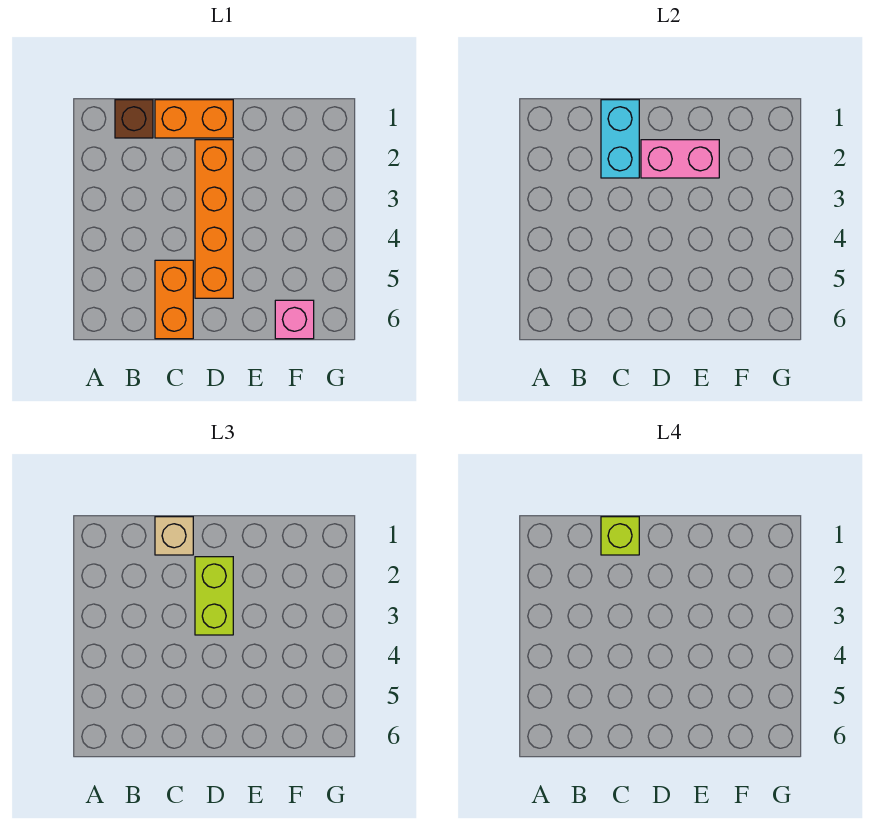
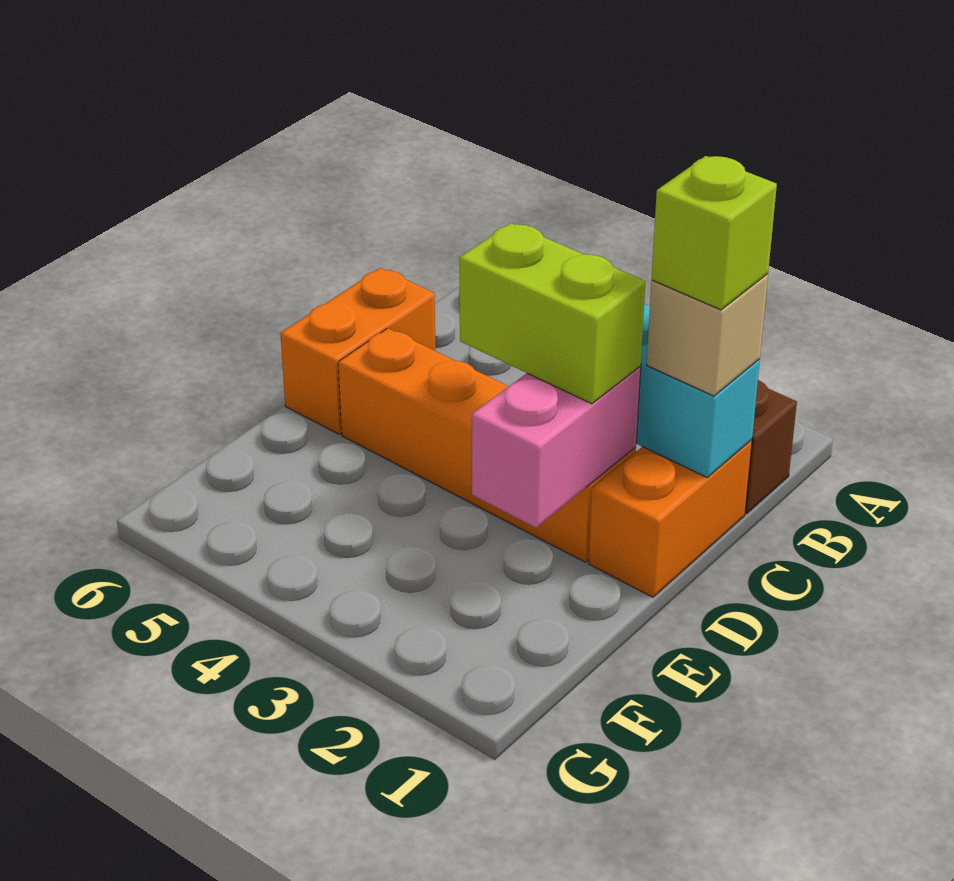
orange 1x2 brick [155,260,193,339] -> orange 1x2 brick turned to [280,268,435,434]
pink 1x1 brick [275,300,314,339] -> none

